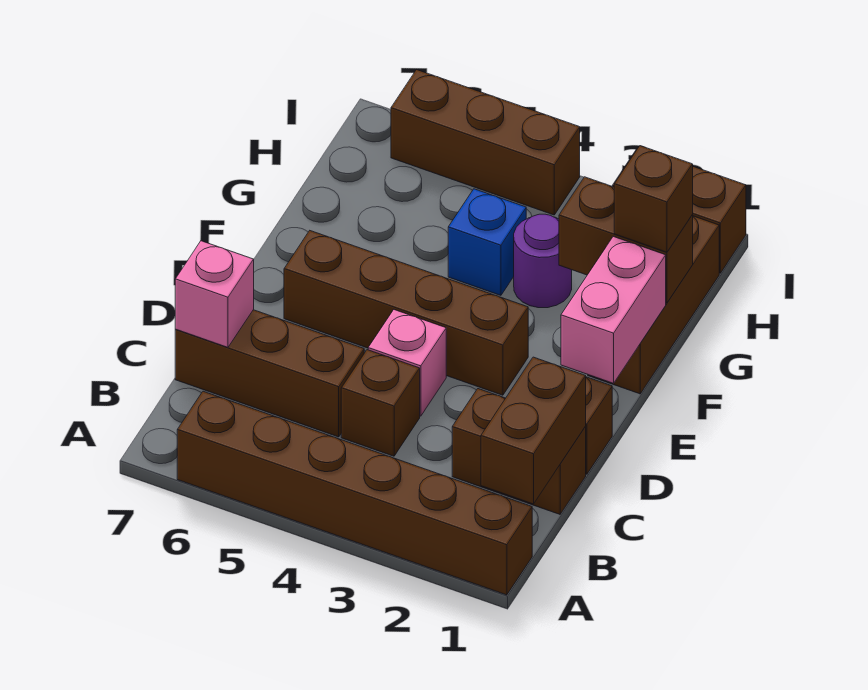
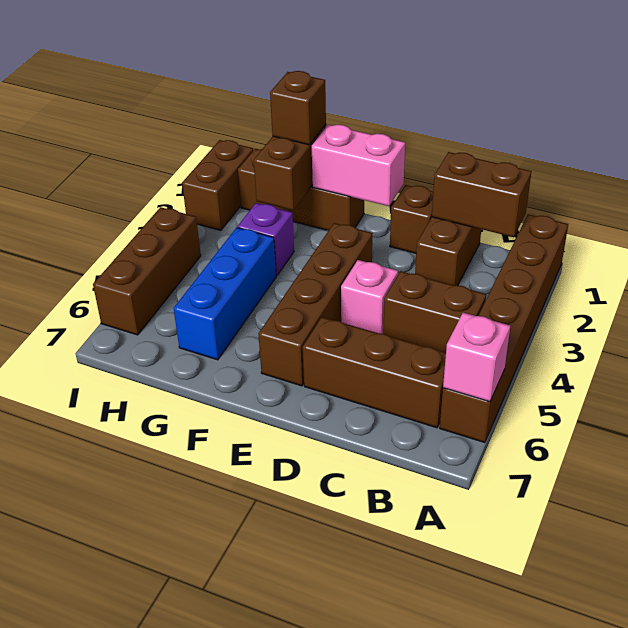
brown 1x1 brick [341,350,420,456] -> brown 1x2 brick [383,271,486,353]
brown 1x3 brick [175,310,364,437] -> brown 1x3 brick turned to [303,317,446,428]
pink 1x1 brick [175,241,254,347] -> pink 1x1 brick moved to [443,313,510,402]
purple 1x1 round brick [514,214,572,308] -> purple 1x1 brick [237,203,294,276]
blue 1x1 brick [448,189,526,295] -> blue 1x3 brick [174,228,276,360]

